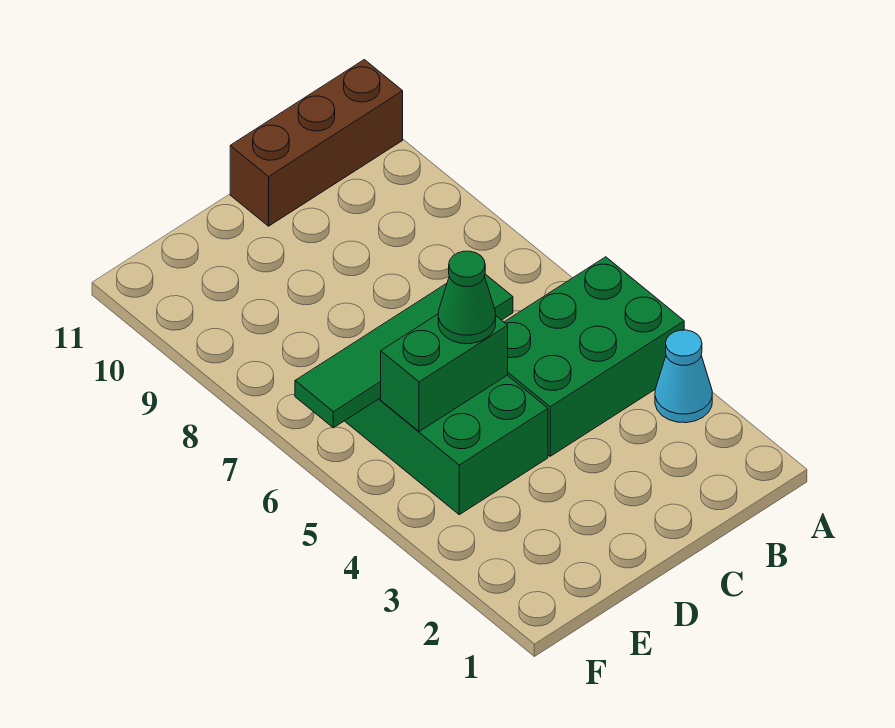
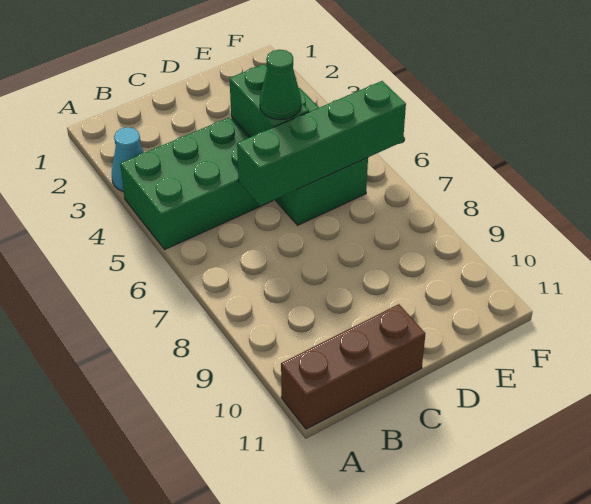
green 1x4 tile [295,274,513,428] -> green 1x4 brick [237,81,406,206]
green 1x2 brick [381,314,508,432] -> green 1x2 brick turned to [230,64,309,137]

